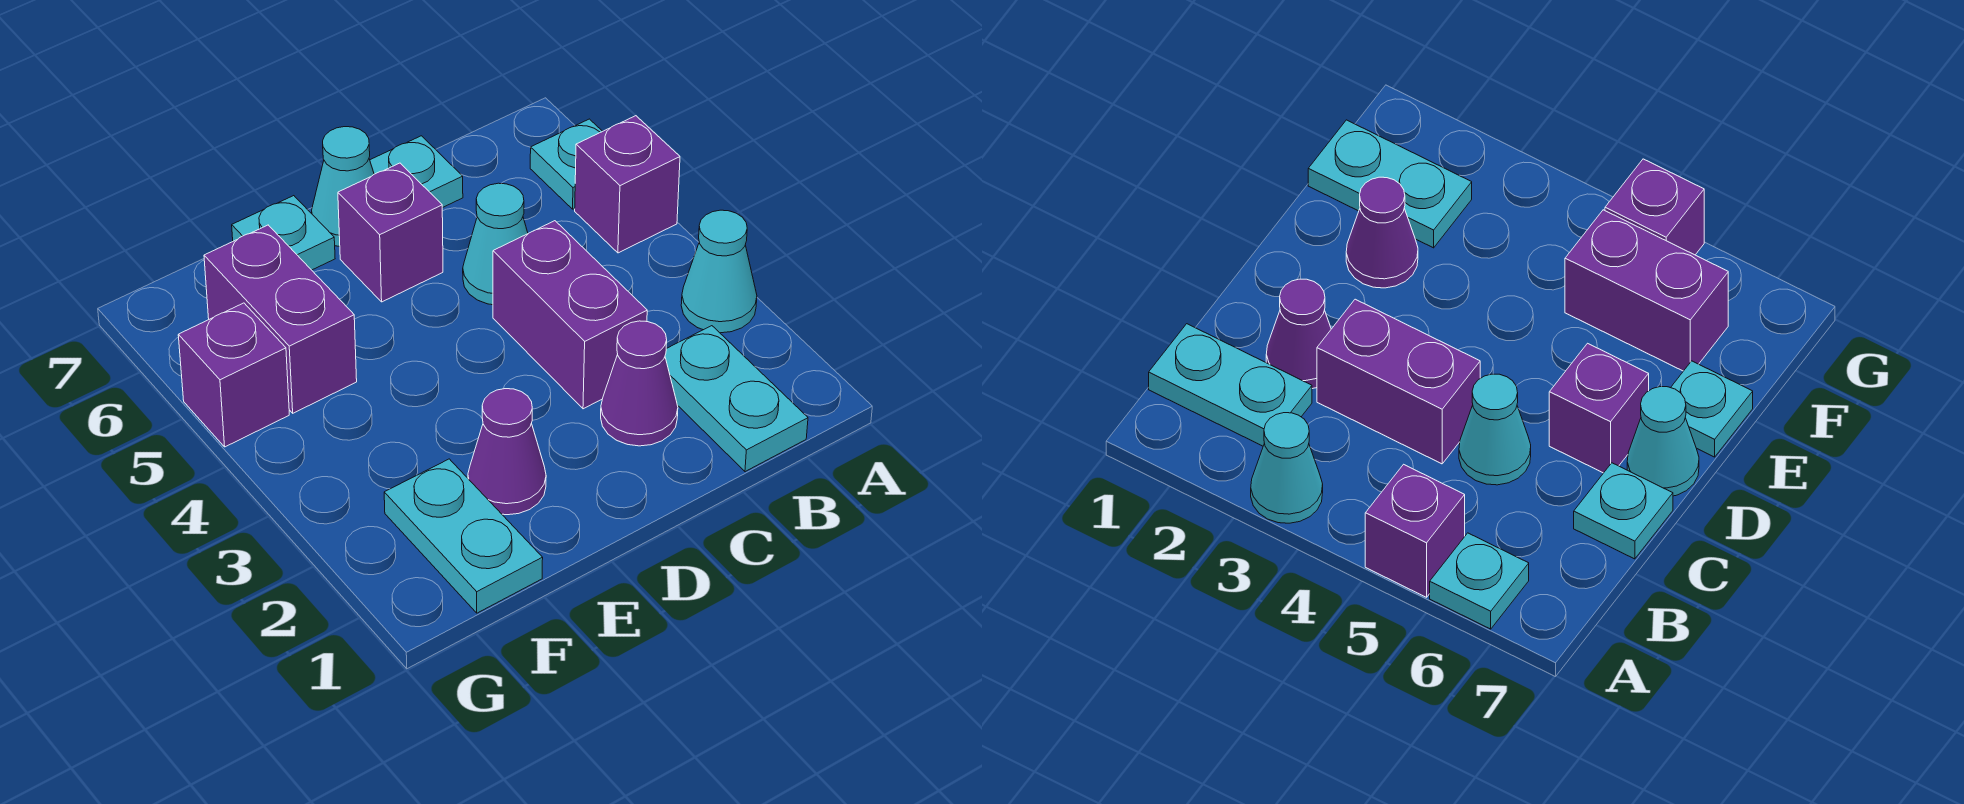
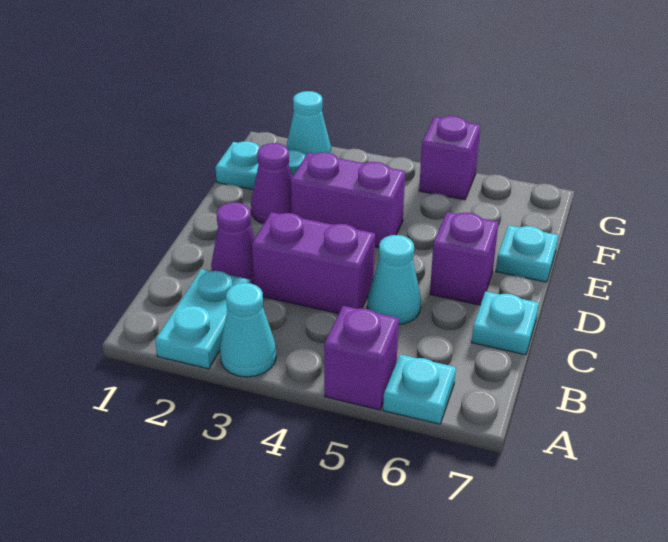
cyan 1x2 plate [665,326,808,472] -> cyan 1x2 plate turned to [155,269,251,369]
cyan 1x1 cone [312,127,374,246] -> cyan 1x1 cone moved to [286,91,331,155]
purple 1x2 brick [204,225,357,413] -> purple 1x2 brick moved to [291,152,405,248]

